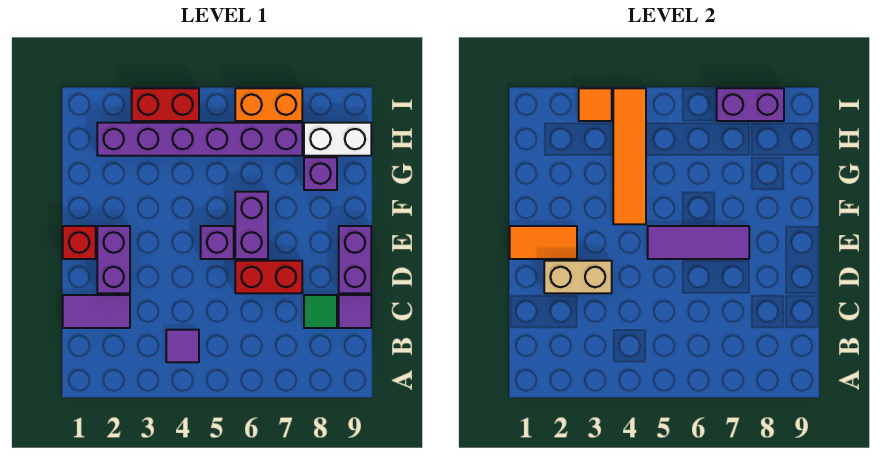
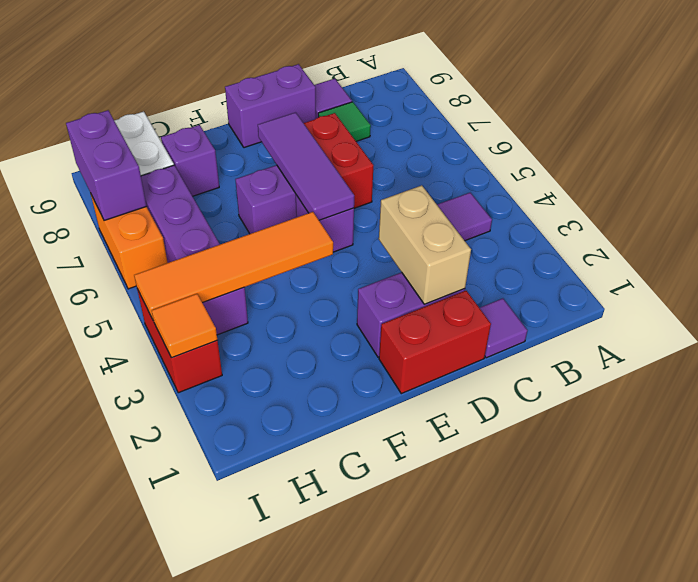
purple 1x2 tile [63,295,130,328] -> purple 1x1 tile [480,298,527,358]
red 1x1 brick [63,226,96,259] -> red 1x2 brick [379,291,491,394]
orange 1x2 tile [510,226,577,259] -> none
purple 1x6 brick [97,123,302,156] -> purple 1x4 brick [141,165,248,335]

